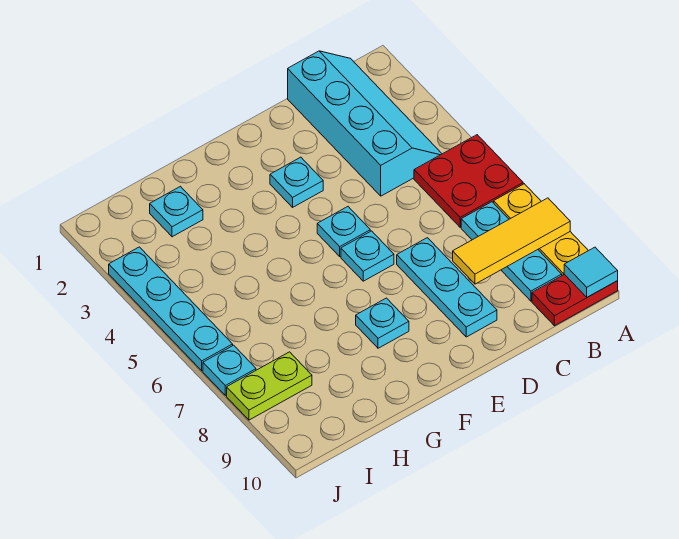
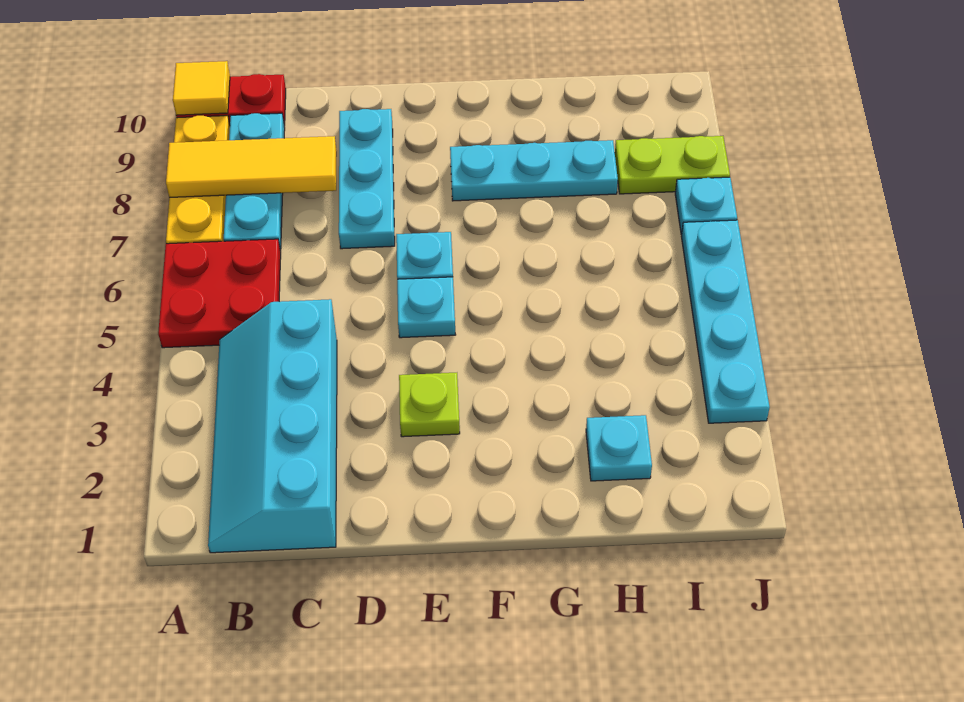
cyan 1x1 tile [564,247,618,297] -> yellow 1x1 tile [173,61,230,115]
cyan 1x1 plate [270,157,323,207] -> lime 1x1 plate [399,373,460,437]
cyan 1x1 plate [356,298,409,348] -> cyan 1x3 plate [450,140,618,201]

